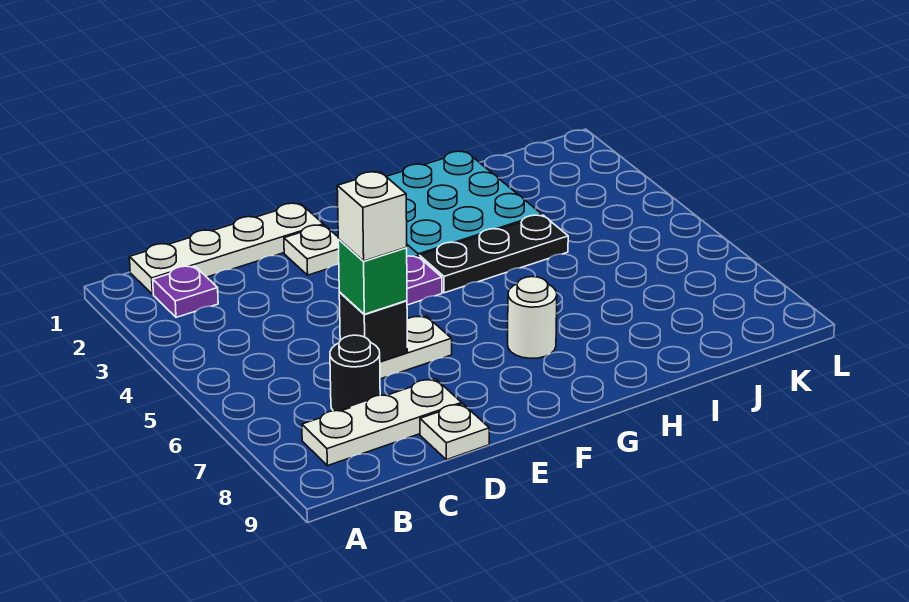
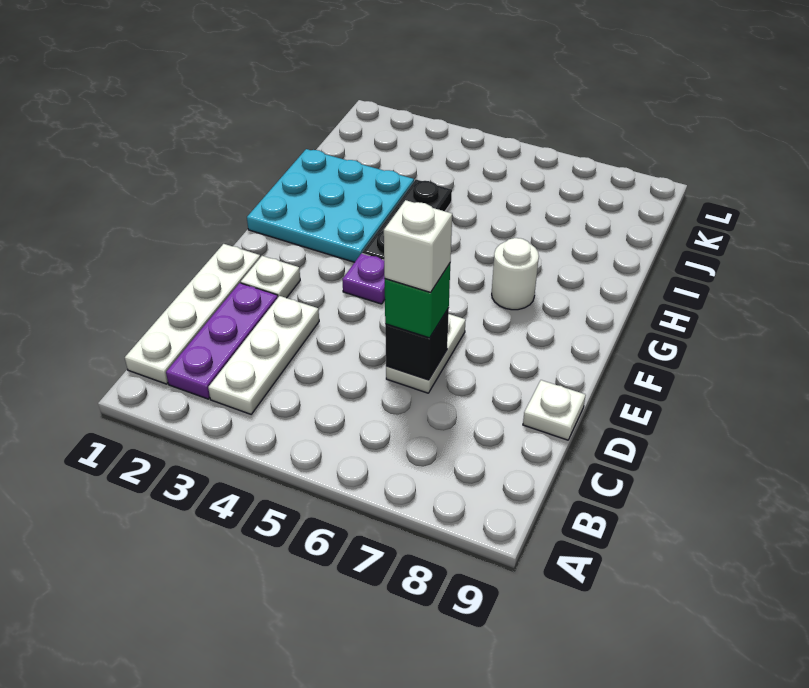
purple 1x1 plate [153,266,218,317] -> purple 1x3 plate [166,283,278,399]
white 1x3 plate [302,379,462,466] -> white 1x3 plate moved to [208,296,319,414]
black 1x1 round brick [330,335,380,411] -> none

